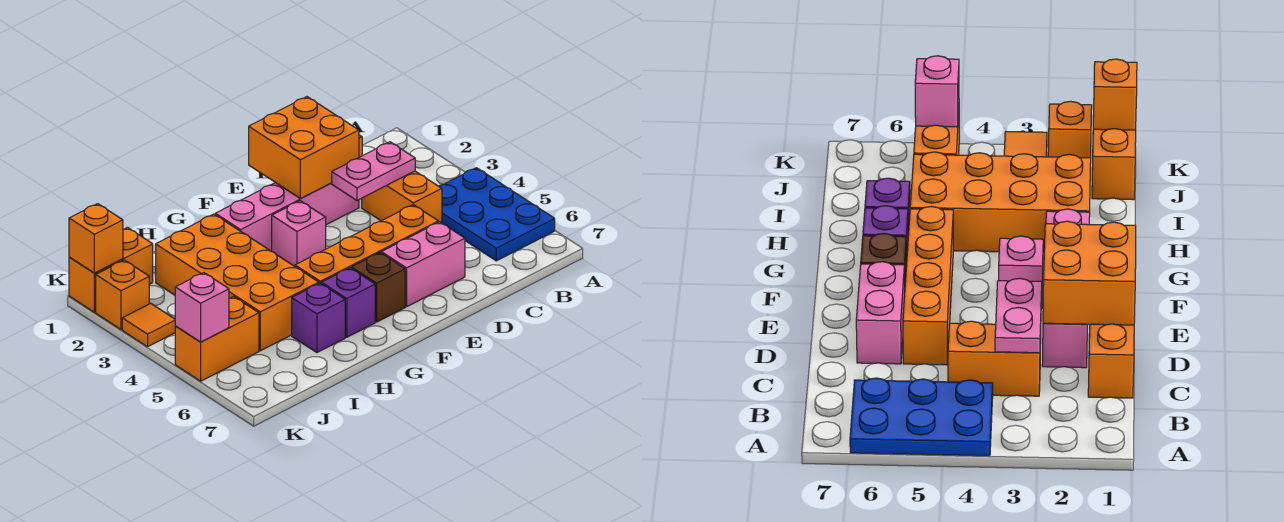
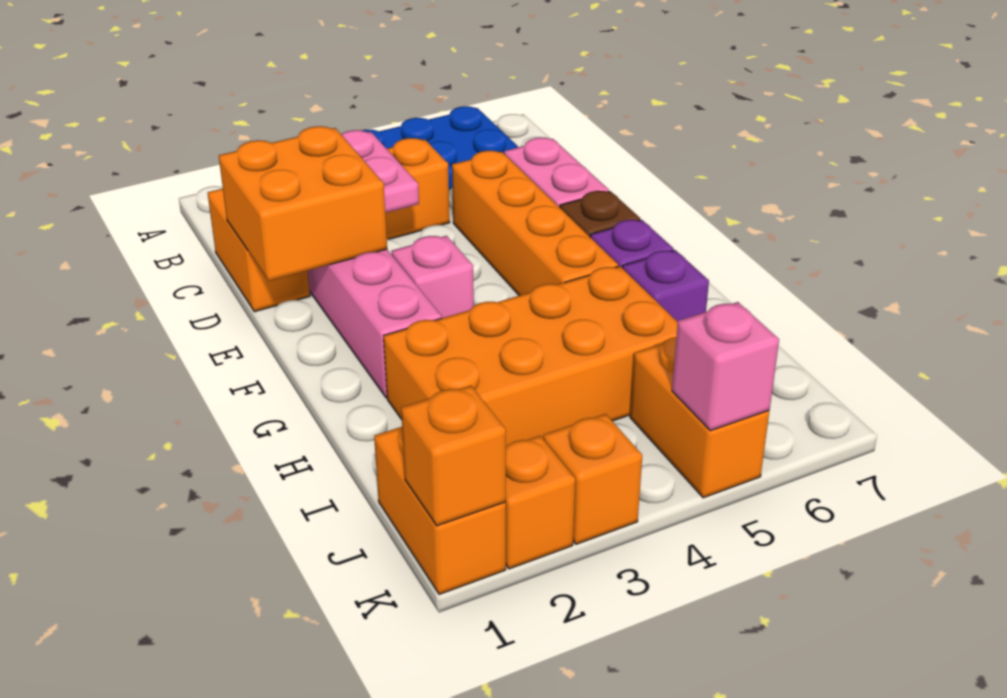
orange 1x1 tile [122,303,175,347] -> orange 1x1 brick [543,414,642,544]

